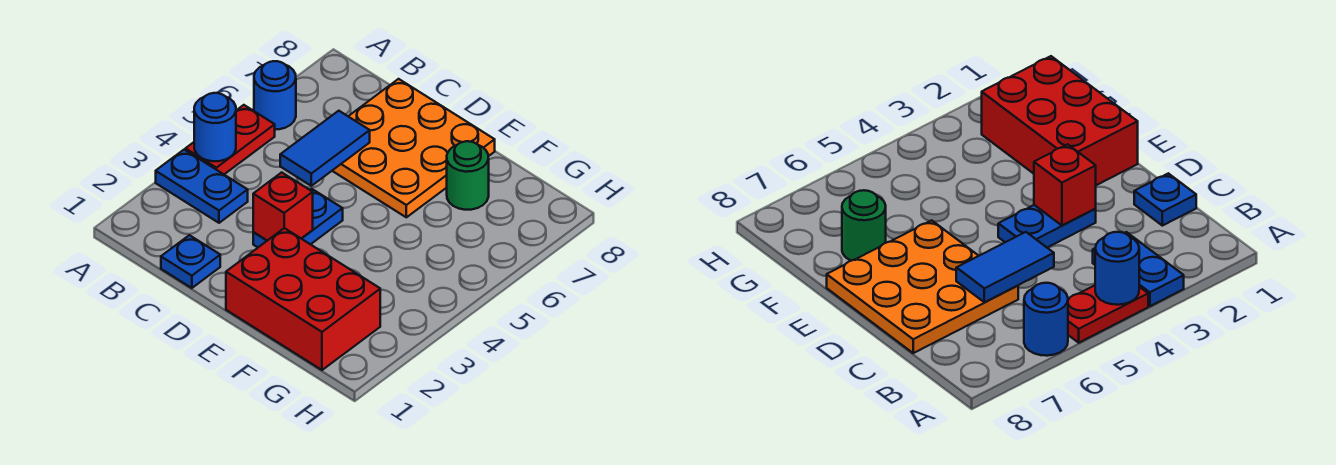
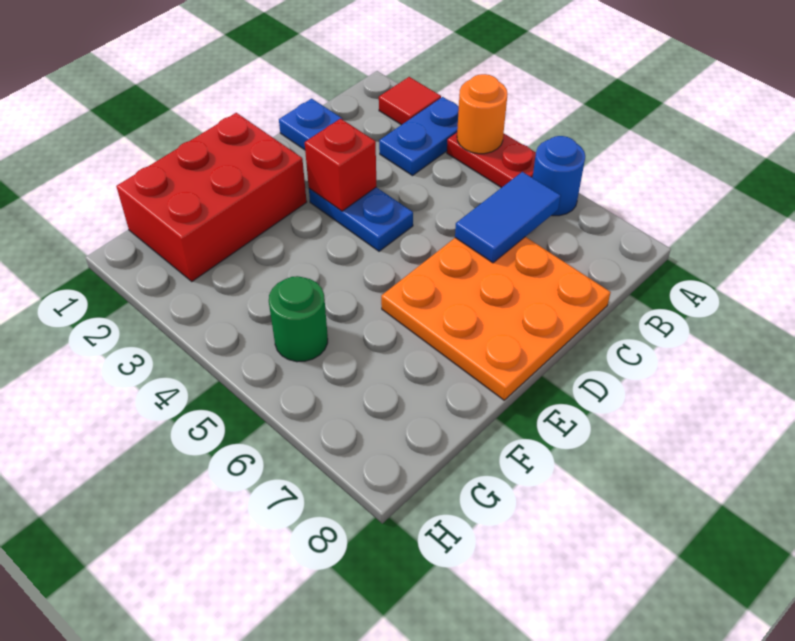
none -> red 1x1 tile [379,77,441,125]
blue 1x1 round brick [194,93,236,161] -> orange 1x1 round brick [457,74,508,154]
blue 1x2 tile [280,111,370,186] -> blue 1x2 tile turned to [455,172,561,263]
green 1x1 round brick [447,141,489,210] -> green 1x1 round brick moved to [269,276,328,362]

